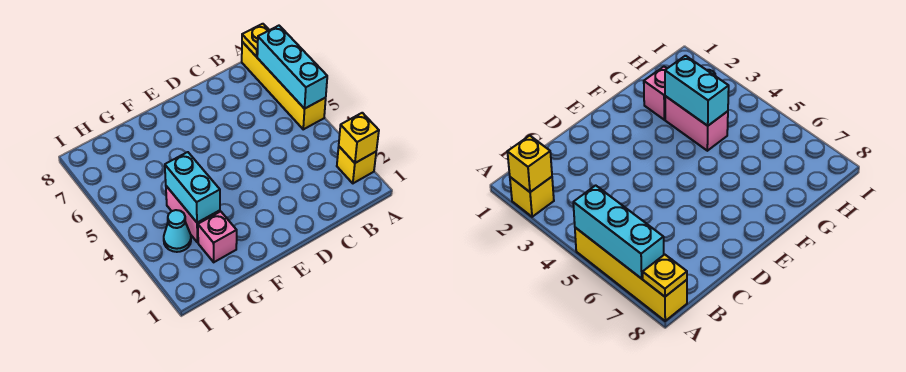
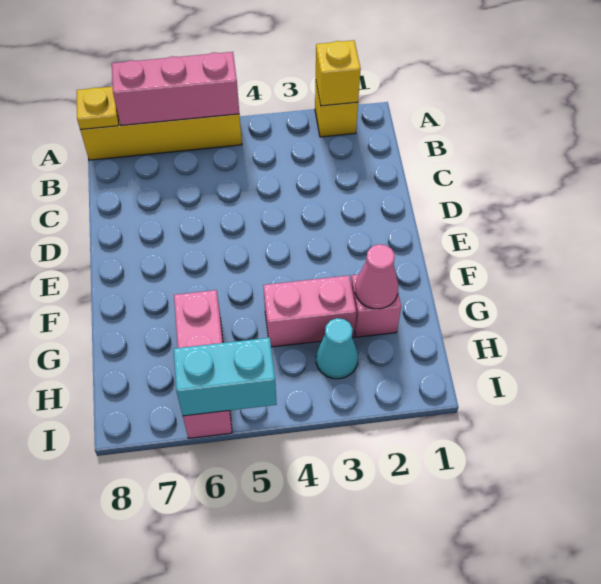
cyan 1x3 brick [257,26,327,109] -> pink 1x3 brick [112,52,239,126]
none -> pink 1x1 cone [355,244,398,309]
cyan 1x2 brick [165,152,220,223] -> cyan 1x2 brick moved to [174,338,277,416]
none -> pink 1x3 brick [174,290,232,438]

